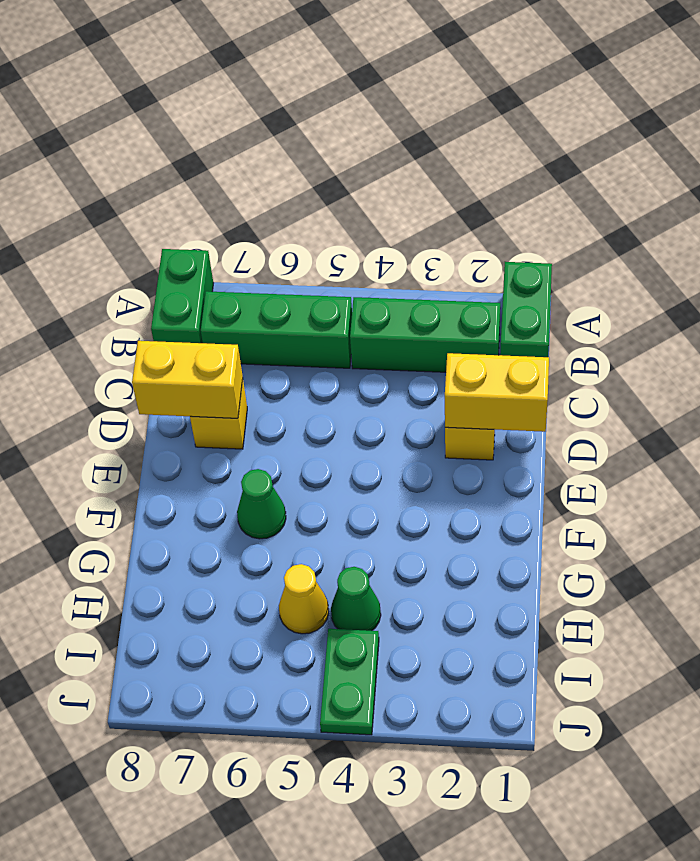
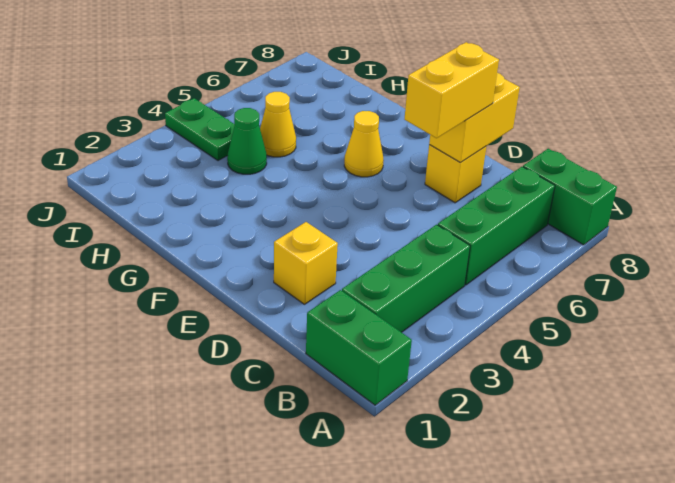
yellow 1x2 brick [445,353,549,432] -> yellow 1x2 brick moved to [404,42,499,138]
green 1x1 cone [237,469,286,539] -> yellow 1x1 cone [344,111,384,177]

